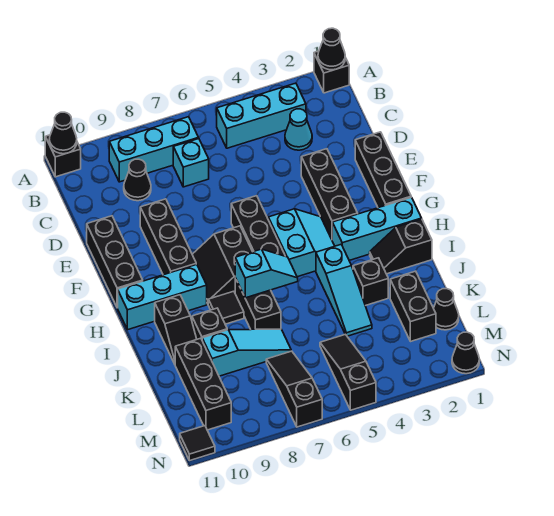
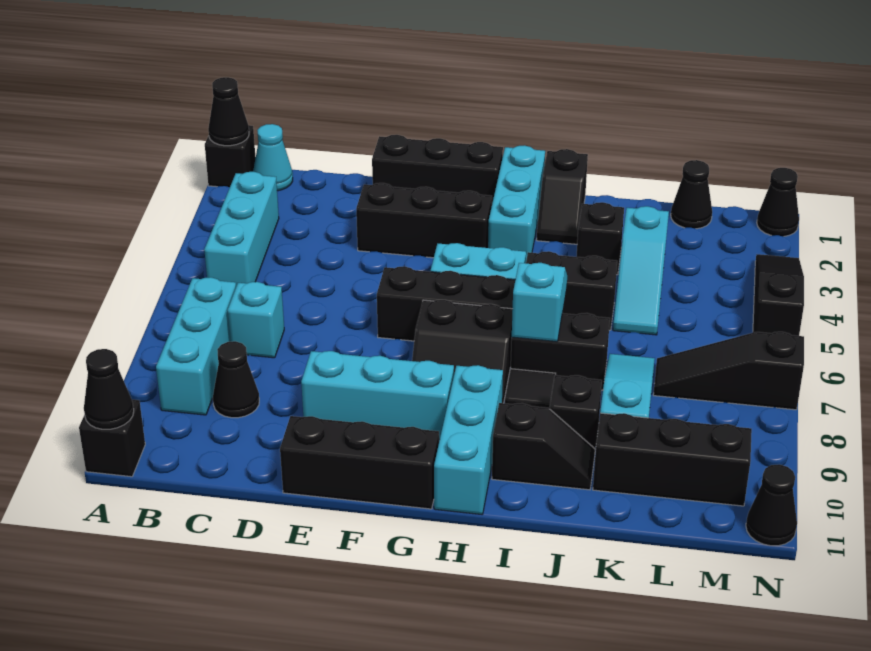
cyan 1x1 cone [285,109,312,150] -> cyan 1x1 cone moved to [253,124,293,191]
black 1x3 brick [140,199,196,275] -> cyan 1x3 brick [301,351,454,439]
cyan 1x3 slope [316,245,372,336] -> cyan 1x3 slope turned to [613,206,669,335]
black 1x2 brick [390,271,436,341] -> black 1x2 brick moved to [526,251,617,330]
black 1x3 slope [320,334,376,410] -> black 1x3 slope turned to [753,254,804,336]
black 1x1 tile [180,426,215,461] -> black 1x1 cone [746,464,797,546]

